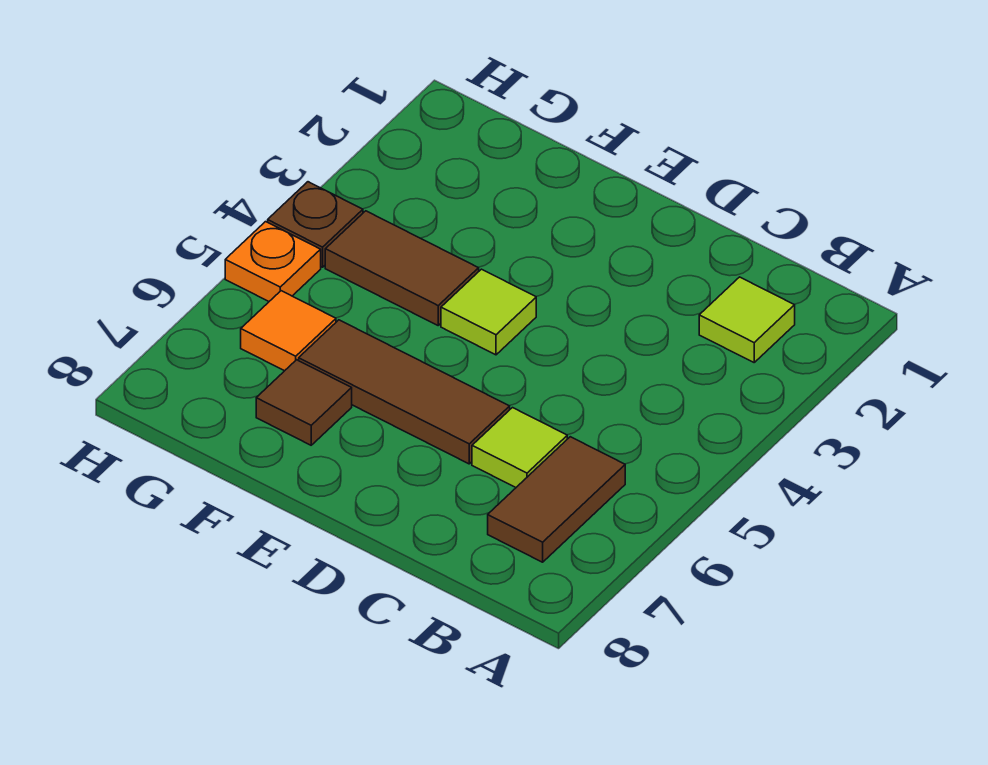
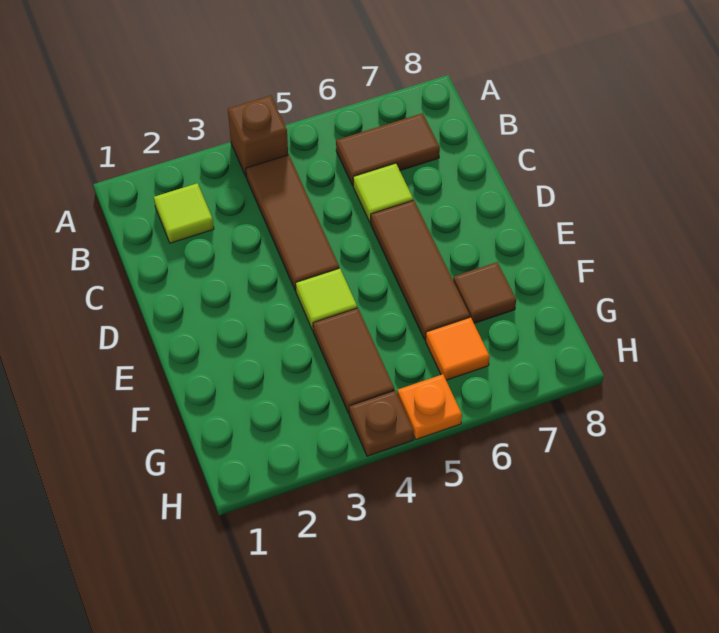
none -> brown 1x1 brick [228,96,288,176]
none -> brown 1x3 tile [246,155,339,291]

